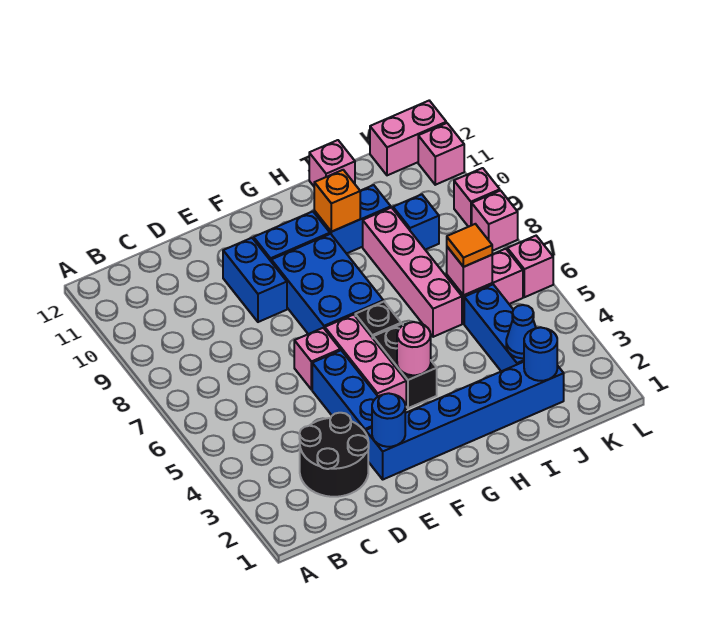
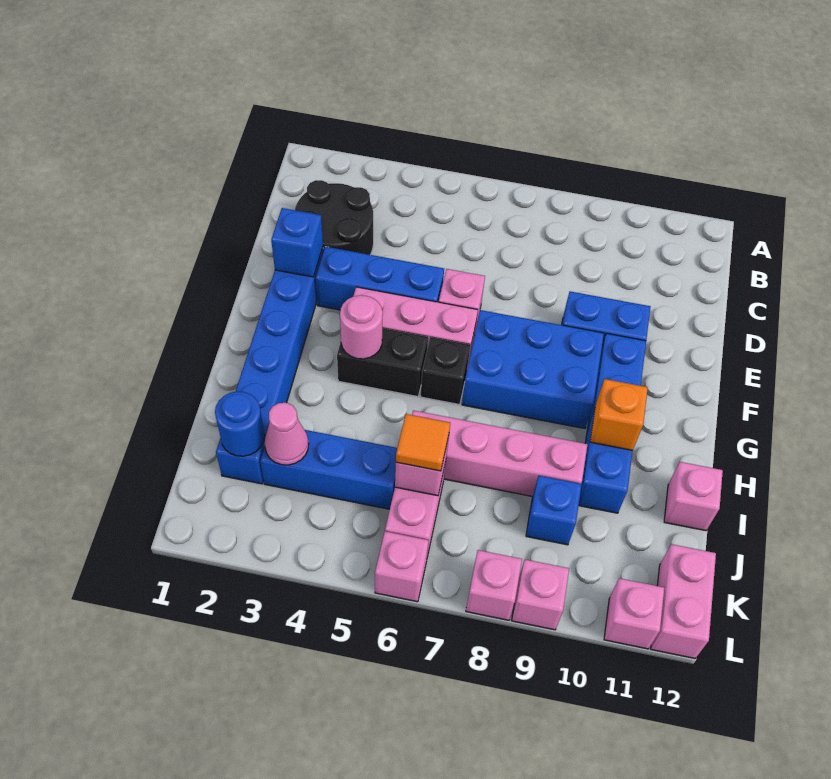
blue 1x1 round brick [372,393,405,447] -> blue 1x1 brick [271,208,323,277]
blue 1x1 cone [506,305,536,358] -> pink 1x1 cone [264,403,309,465]

